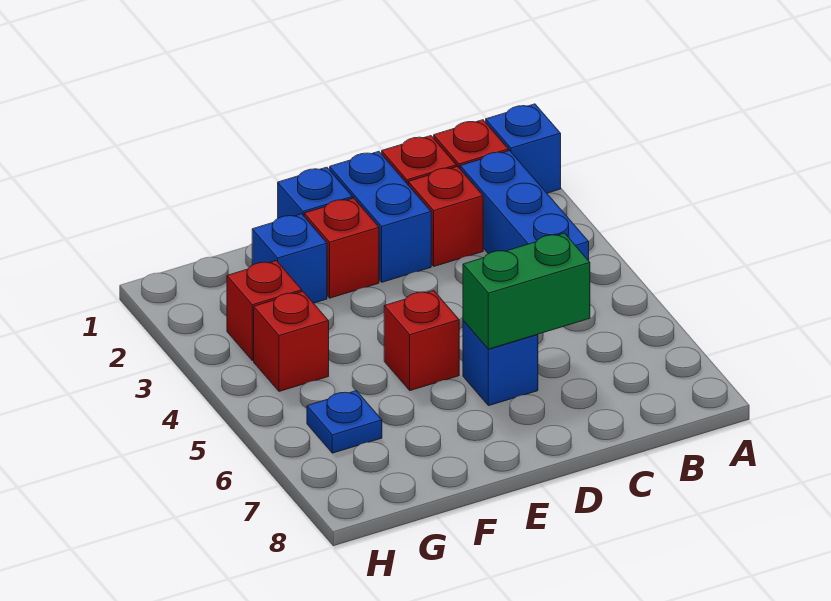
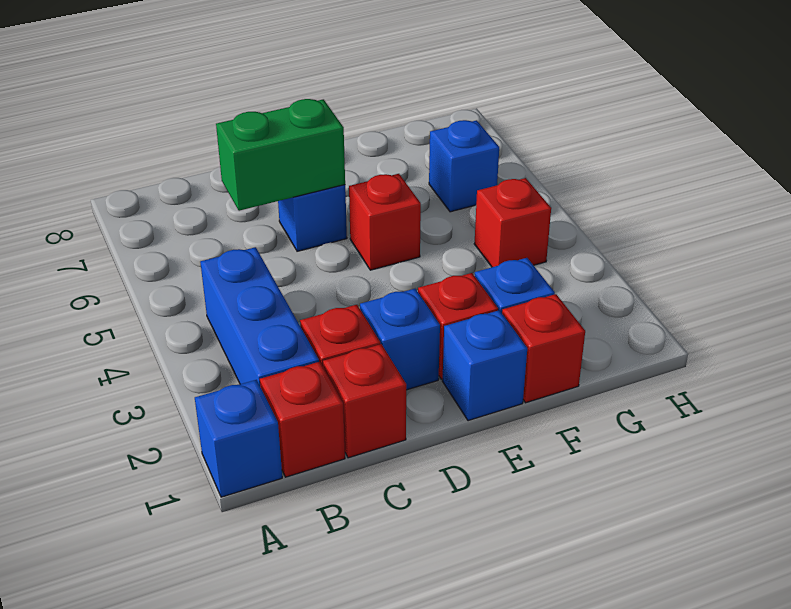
blue 1x2 brick [330,151,431,282] -> blue 1x1 brick [360,289,440,390]
red 1x1 brick [227,261,302,361] -> red 1x1 brick moved to [502,294,585,403]
blue 1x1 plate [307,391,382,453] -> blue 1x1 brick [429,120,499,212]

